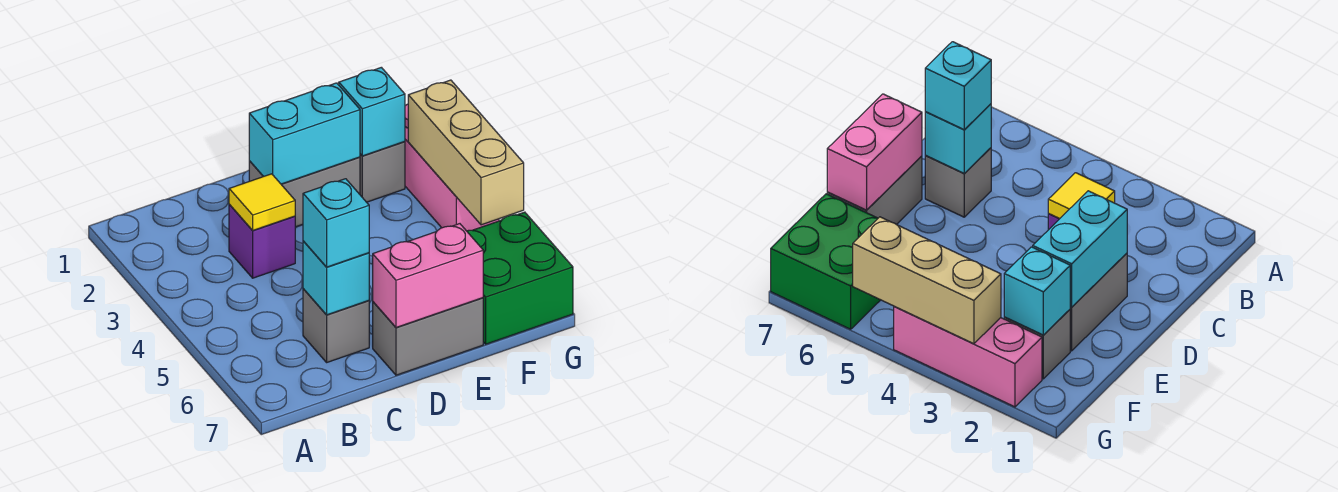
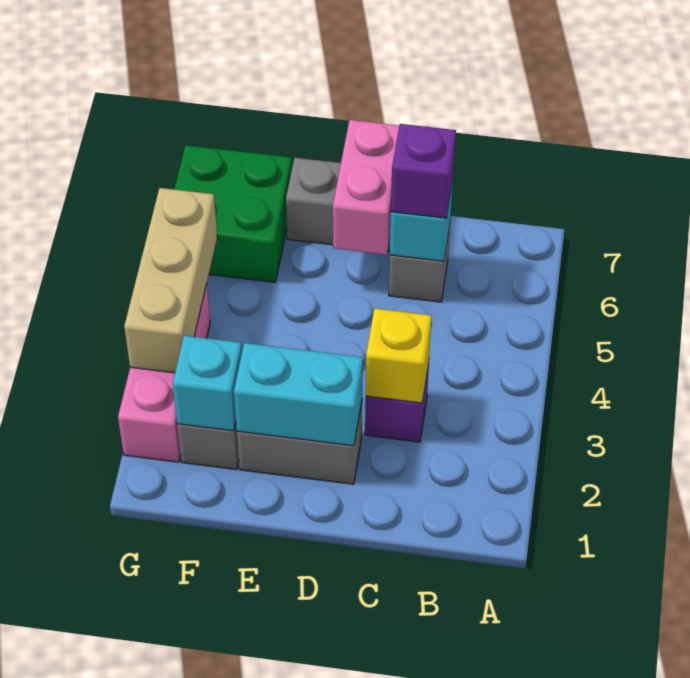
yellow 1x1 tile [229,174,295,230] -> yellow 1x1 brick [366,308,432,403]
cyan 1x1 brick [303,179,369,267] -> purple 1x1 brick [391,124,456,218]
pink 1x2 brick [373,224,483,328] -> pink 1x2 brick turned to [333,120,399,255]

